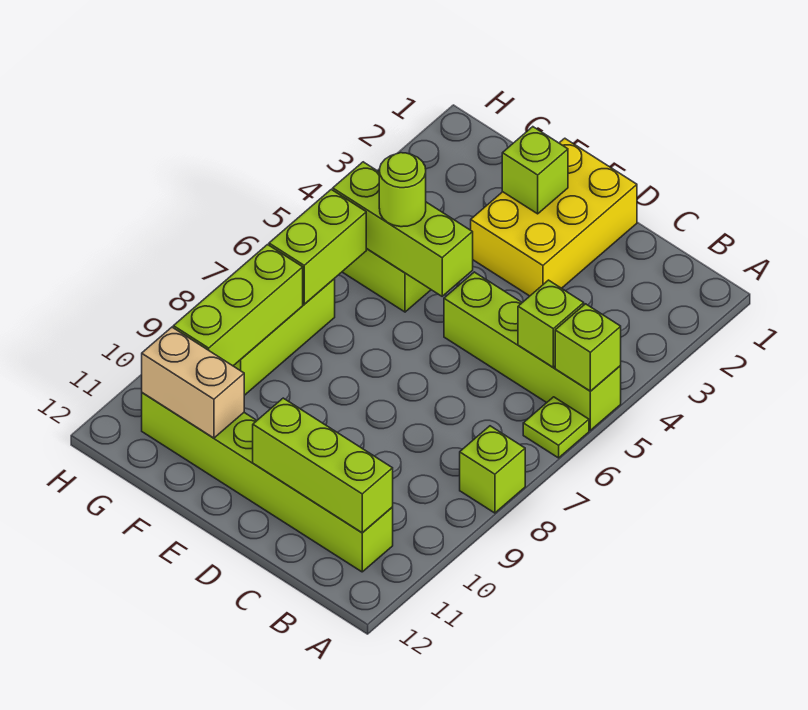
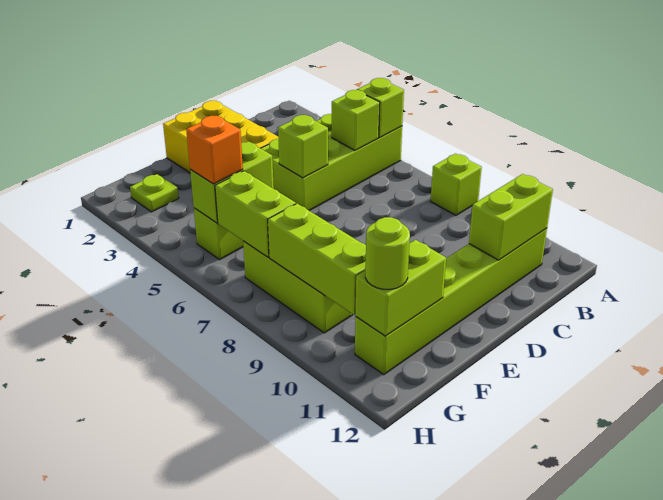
lime 1x4 brick [444,272,621,430] -> lime 2x4 brick [261,114,402,211]
lime 1x1 plate [523,397,589,458] -> lime 1x1 plate moved to [130,174,179,212]
lime 1x3 brick [253,398,393,533] -> lime 1x2 brick [469,174,553,260]
lime 1x1 brick [502,127,568,214] -> lime 1x1 brick moved to [278,115,328,178]
lime 1x3 brick [333,162,473,296] -> lime 1x2 brick [190,141,274,223]
lime 1x1 round brick [379,153,426,227] -> lime 1x1 round brick moved to [365,217,410,289]
tan 1x2 brick [142,327,244,438] -> lime 1x2 brick [356,240,446,336]
none -> orange 1x1 brick [186,116,243,184]

